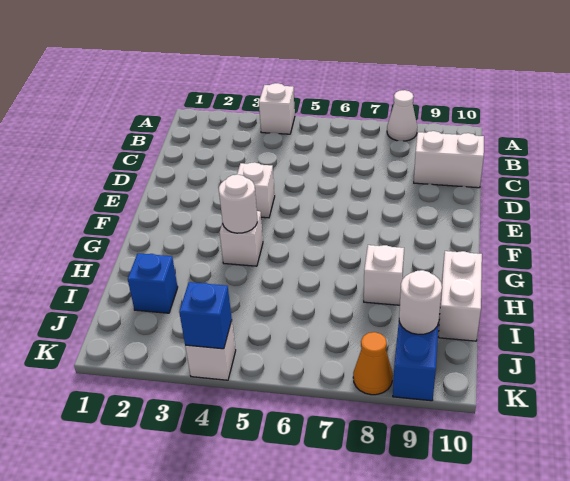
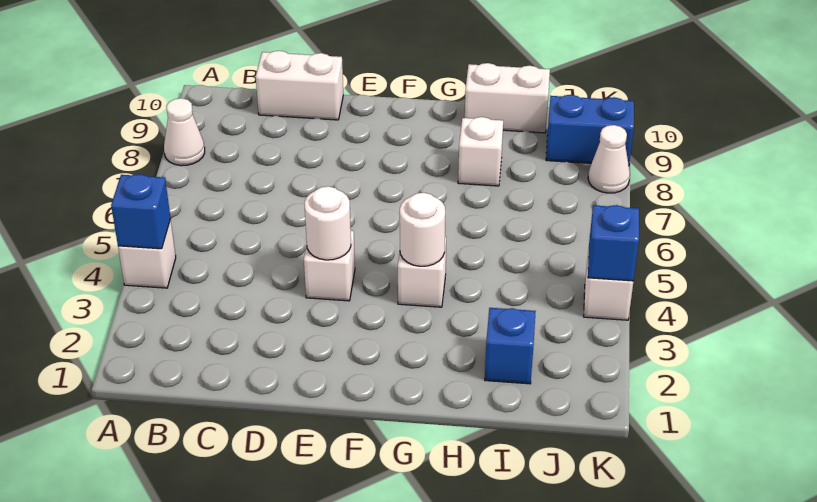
none -> blue 1x1 brick [111,174,171,249]
white 1x2 brick [414,131,484,188] -> white 1x2 brick turned to [256,51,343,120]
white 1x1 round brick [399,270,442,334] -> white 1x1 round brick moved to [304,186,351,260]
orange 1x1 cone [353,332,393,395] -> white 1x1 cone [588,125,630,193]

